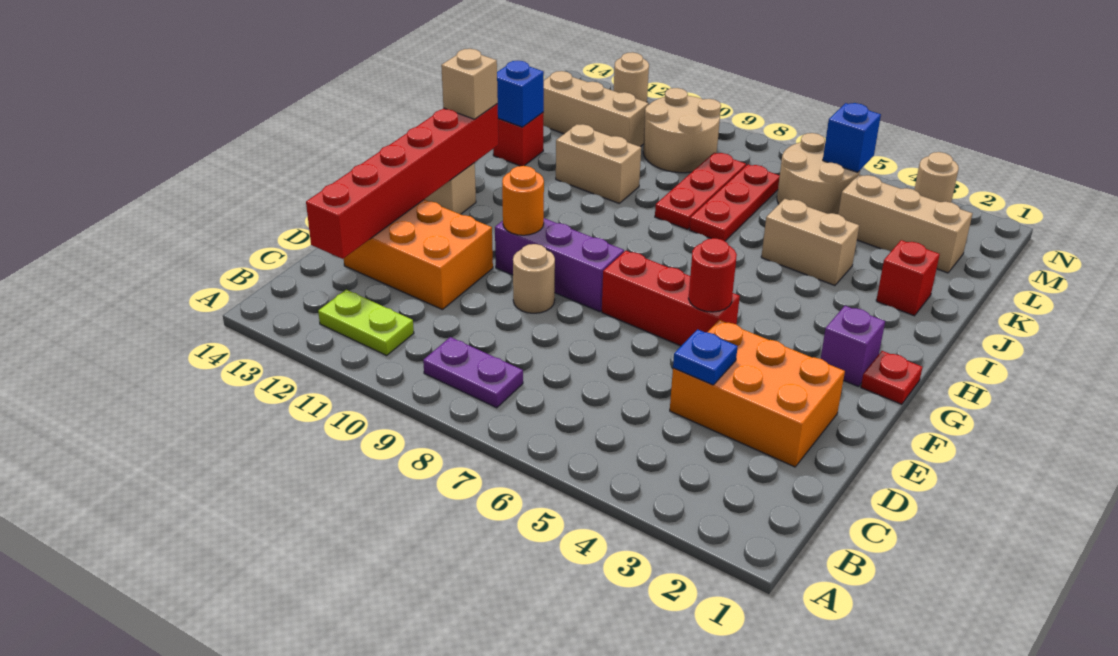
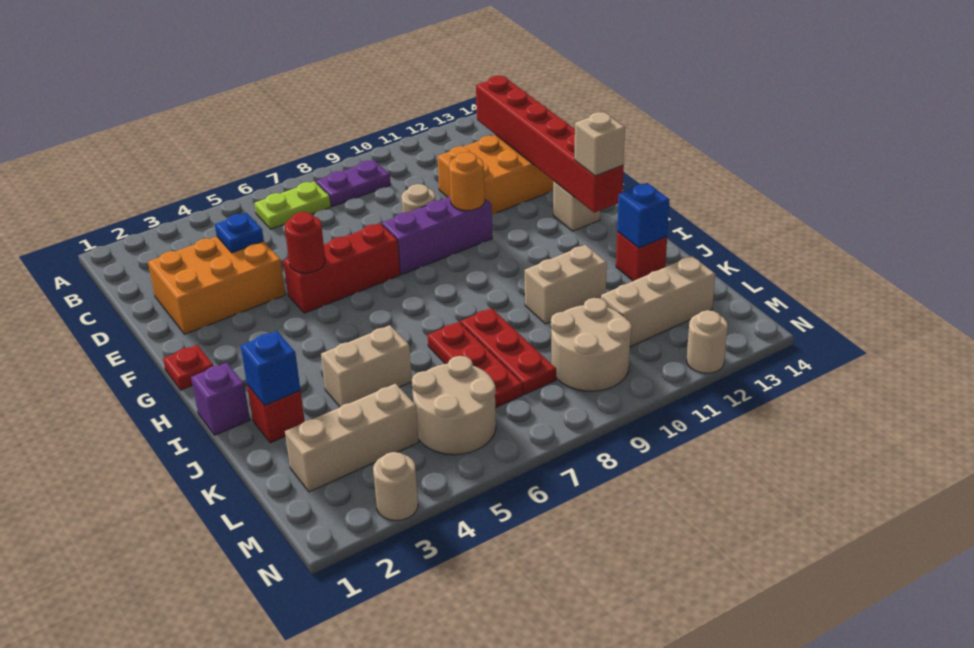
lime 1x2 plate [318,290,414,356] -> lime 1x2 plate moved to [254,181,331,229]
purple 1x1 brick [821,306,885,387] -> purple 1x1 brick moved to [191,363,250,435]
blue 1x1 brick [823,103,881,172] -> blue 1x1 brick moved to [241,331,300,405]

